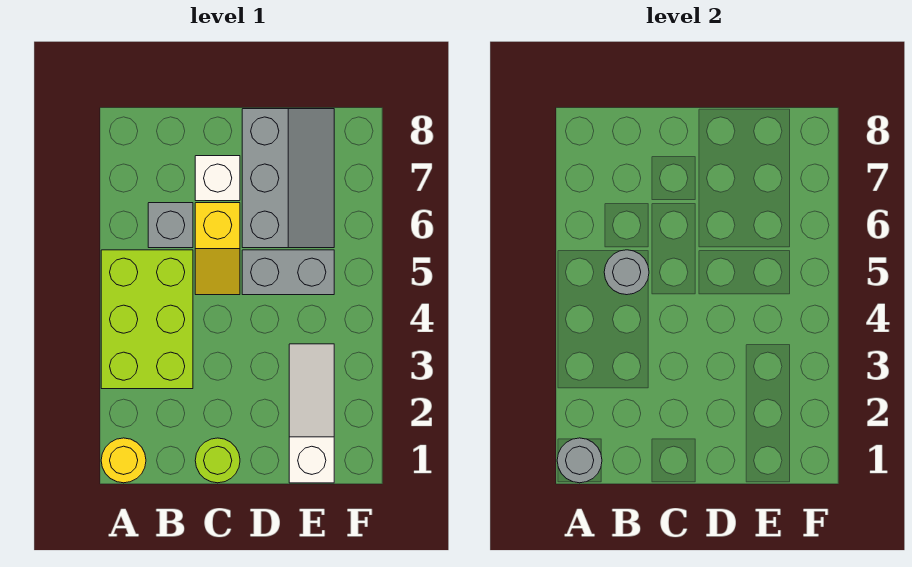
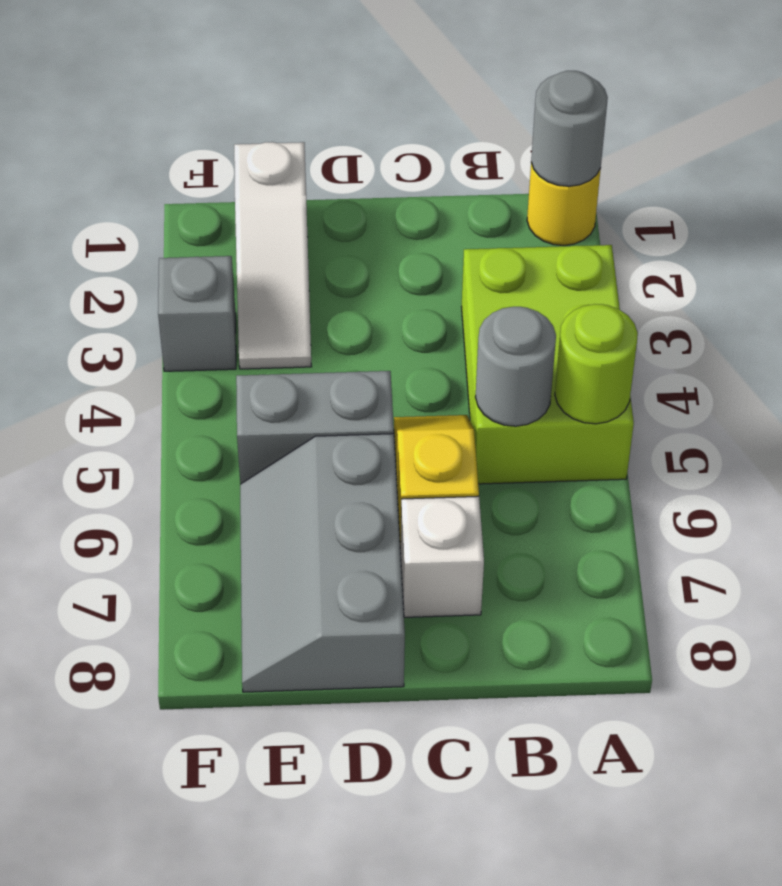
grey 1x1 brick [148,203,193,248] -> grey 1x1 brick moved to [158,256,236,371]
lime 1x1 round brick [195,438,240,483] -> lime 1x1 round brick moved to [555,304,638,424]

